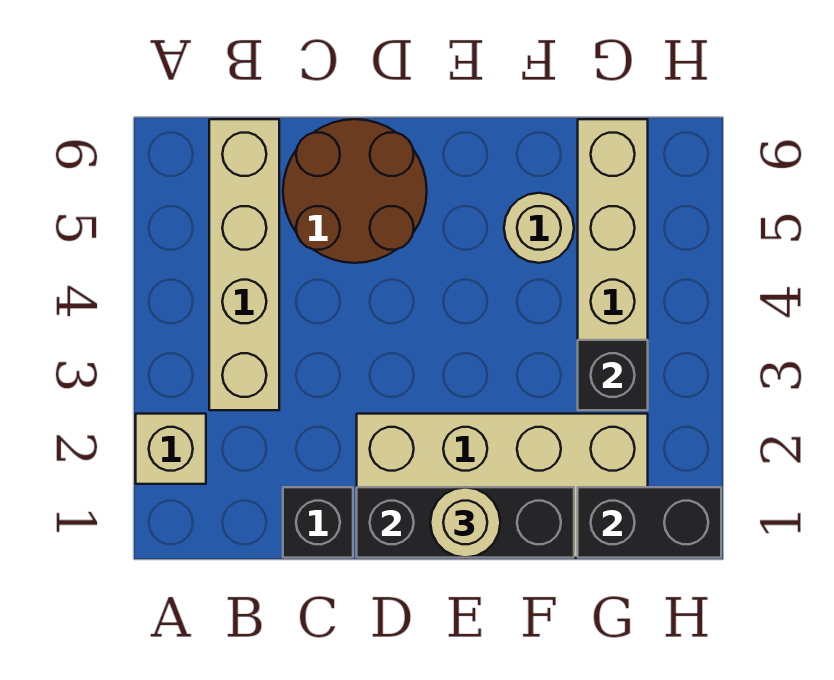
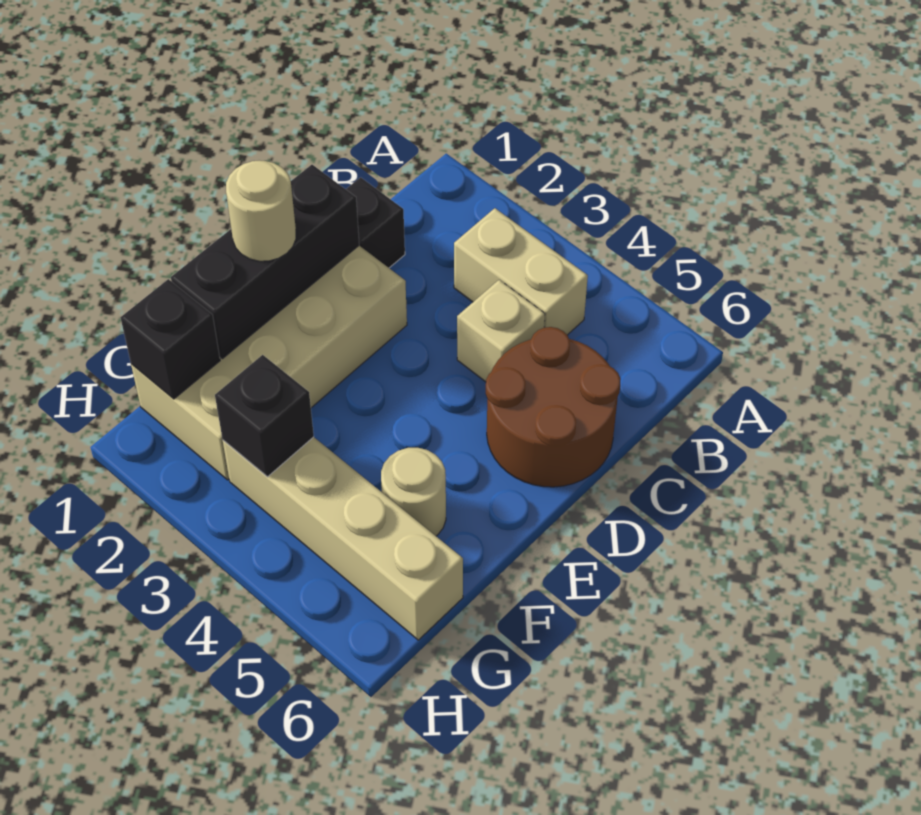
tan 1x1 brick [136,414,206,484] -> tan 1x1 brick moved to [457,280,545,382]
tan 1x4 brick [209,119,279,410] -> tan 1x2 brick [454,208,588,335]
black 1x2 brick [578,487,721,558] -> black 1x1 brick [121,279,220,399]

